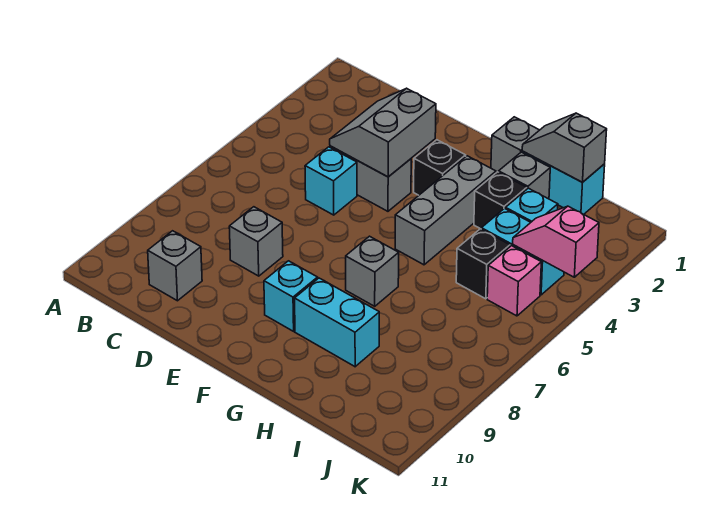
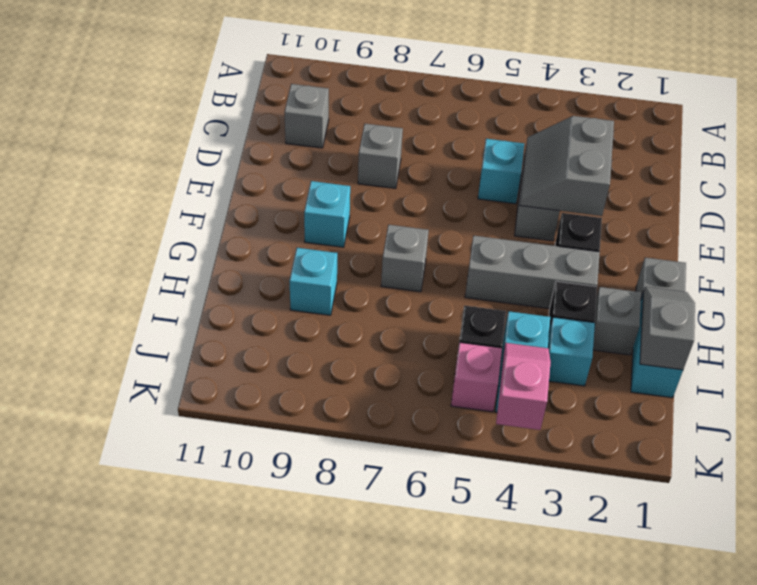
grey 2x2 slope [330,88,436,177] -> grey 2x2 slope turned to [520,116,614,216]
cyan 1x2 brick [295,278,379,367] -> cyan 1x1 brick [289,248,337,315]

